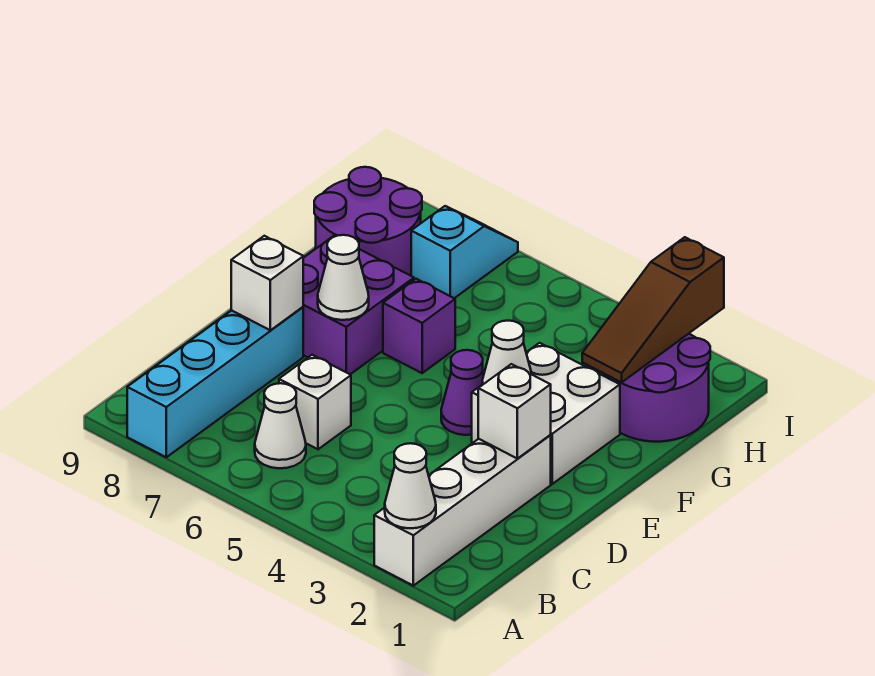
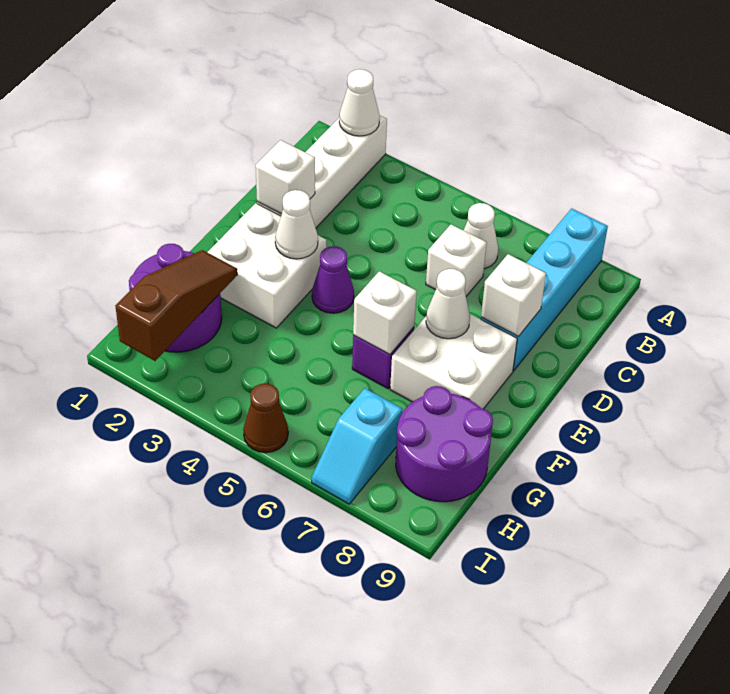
purple 2x2 brick [303,236,414,374] -> white 2x2 brick [390,314,517,409]
none -> white 1x1 brick [353,271,417,354]
none -> brown 1x1 cone [243,384,288,453]

